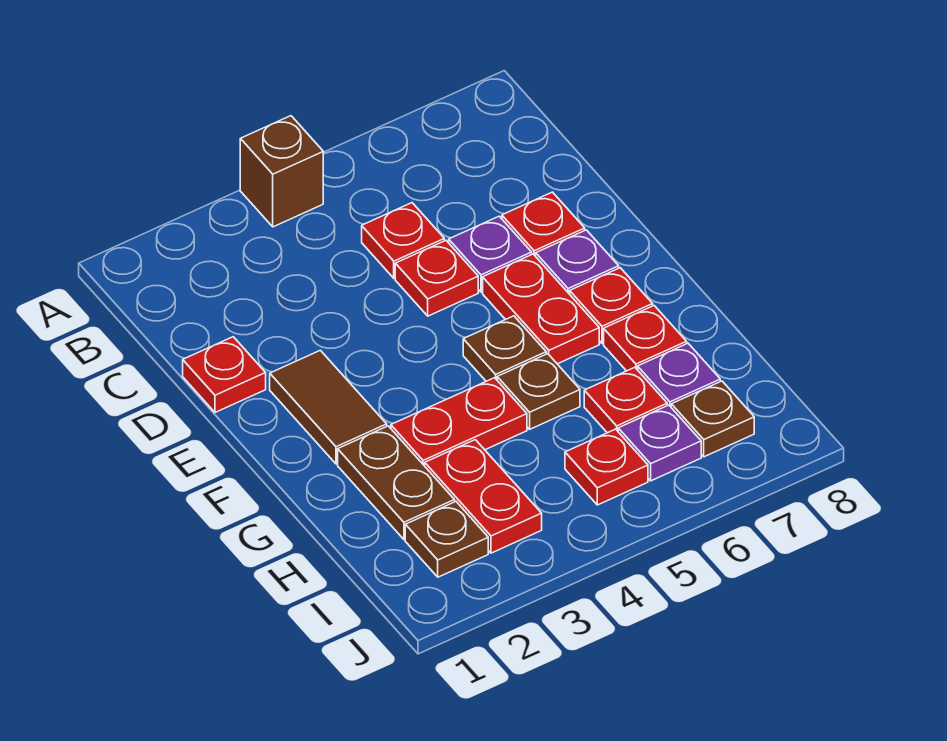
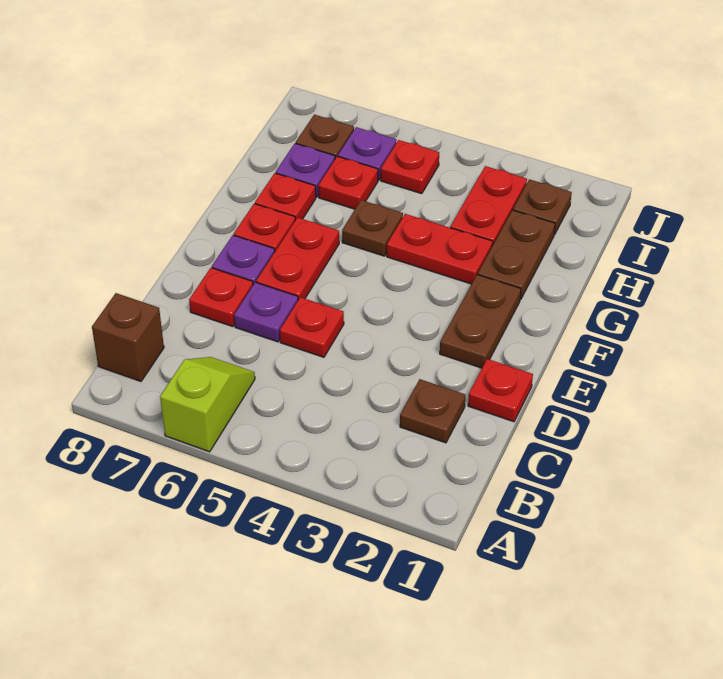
brown 1x1 brick [240,116,323,227] -> brown 1x1 brick moved to [92,293,164,381]
none -> lime 1x2 slope [160,357,255,452]
red 1x1 plate [362,203,444,278] -> none
brown 1x2 tile [270,350,387,464] -> brown 1x2 plate [440,275,521,368]
brown 1x1 plate [463,316,546,381] -> brown 1x1 plate moved to [400,379,466,443]

